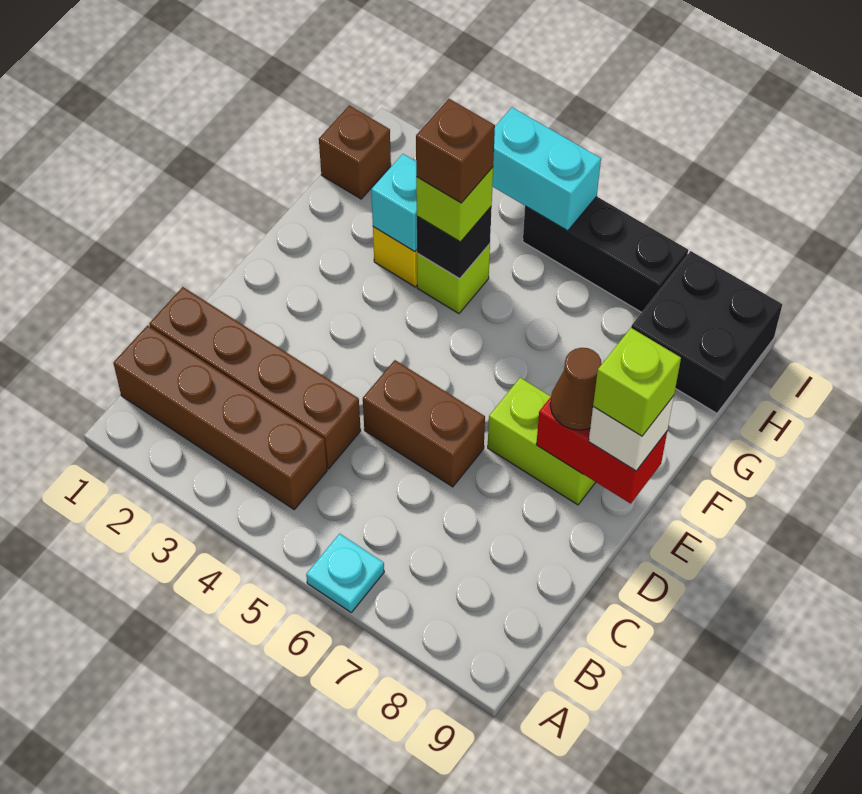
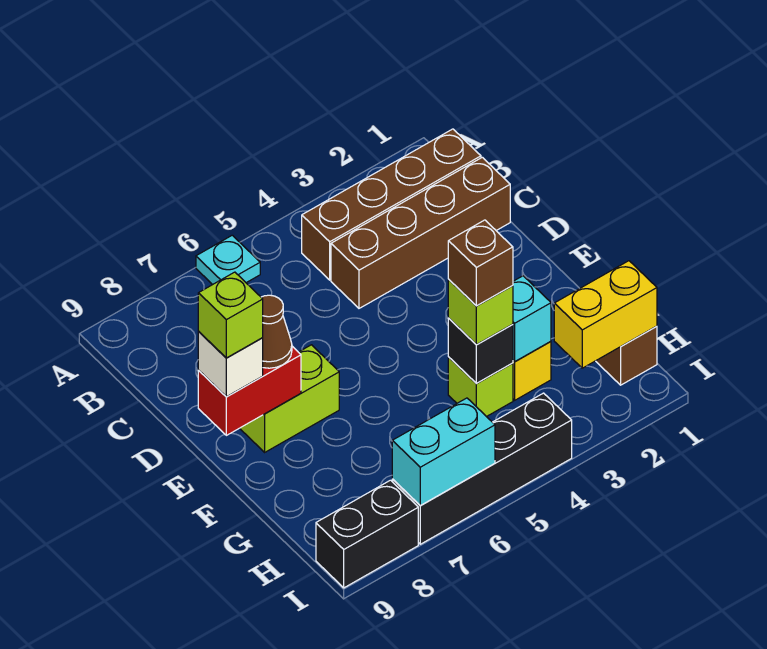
brown 1x2 brick [363,360,485,487] -> none
none -> yellow 1x2 brick [554,261,657,368]
black 2x2 brick [631,251,782,413] -> black 1x2 brick [316,480,418,588]
cyan 1x2 brick [492,107,601,231] -> cyan 1x2 brick moved to [392,398,495,505]
black 1x3 brick [523,197,688,312] -> black 1x4 brick [392,393,572,544]

